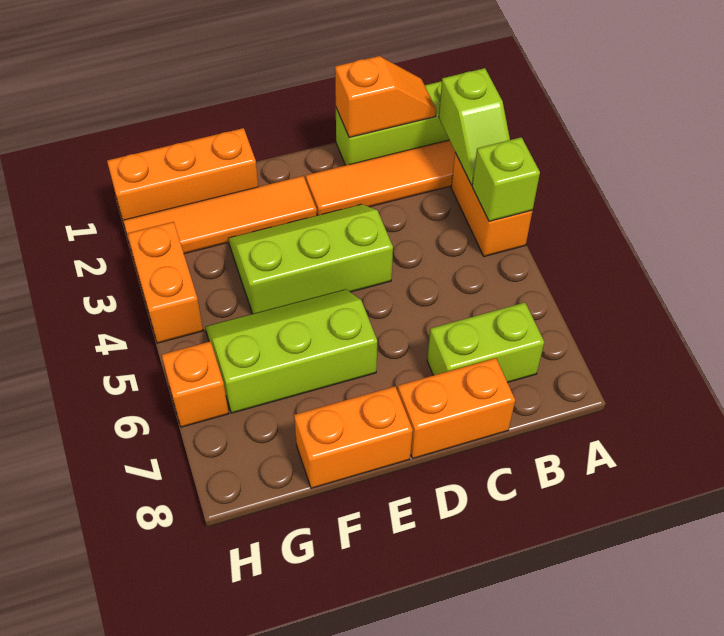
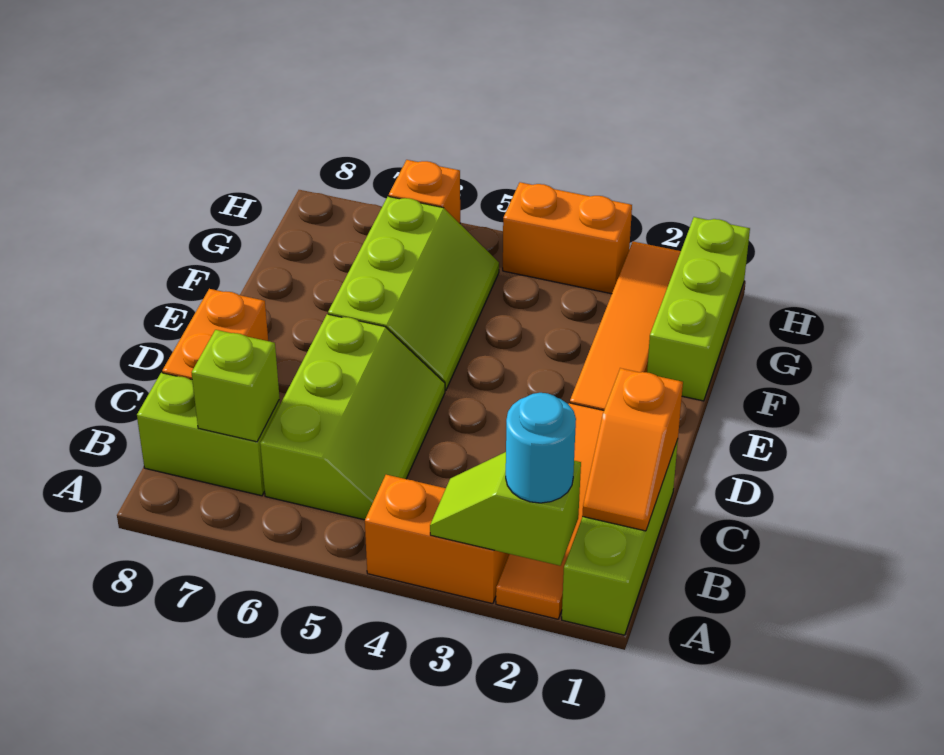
none -> cyan 1x1 round brick [506,393,576,503]
lime 1x1 brick [472,137,540,221] -> lime 1x1 brick moved to [192,330,280,442]
lime 1x2 brick [427,303,544,382] -> lime 1x2 brick turned to [137,373,280,496]
lime 2x3 slope [228,204,393,314] -> lime 2x3 slope moved to [260,314,445,520]
orange 1x2 brick [294,386,413,488] -> none
orange 1x3 brick [107,128,258,220] -> lime 1x3 brick [647,217,750,401]

